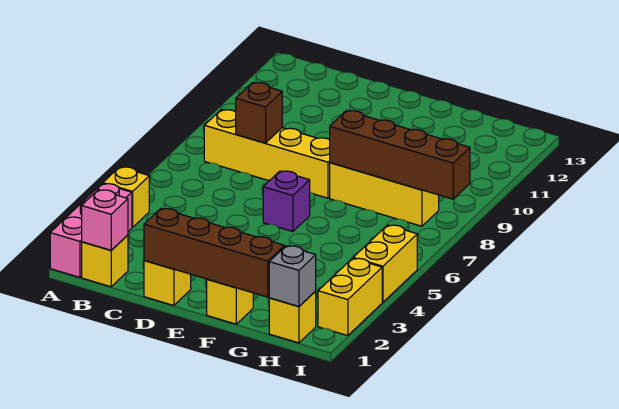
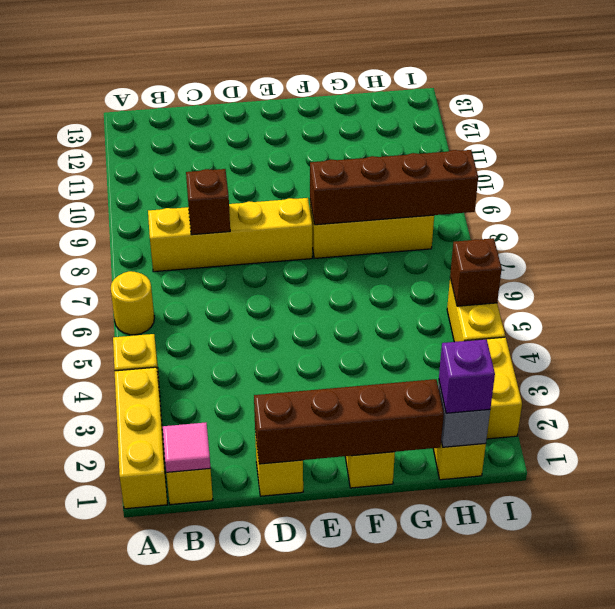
pink 1x3 brick [50,184,132,277] -> yellow 1x3 brick [115,367,167,509]
none -> yellow 1x1 round brick [111,271,154,335]
pink 1x1 brick [82,190,128,250] -> pink 1x1 tile [163,422,210,472]
purple 1x1 brick [263,171,310,232] -> purple 1x1 brick moved to [439,339,495,413]
none -> brown 1x1 brick [450,238,502,306]

